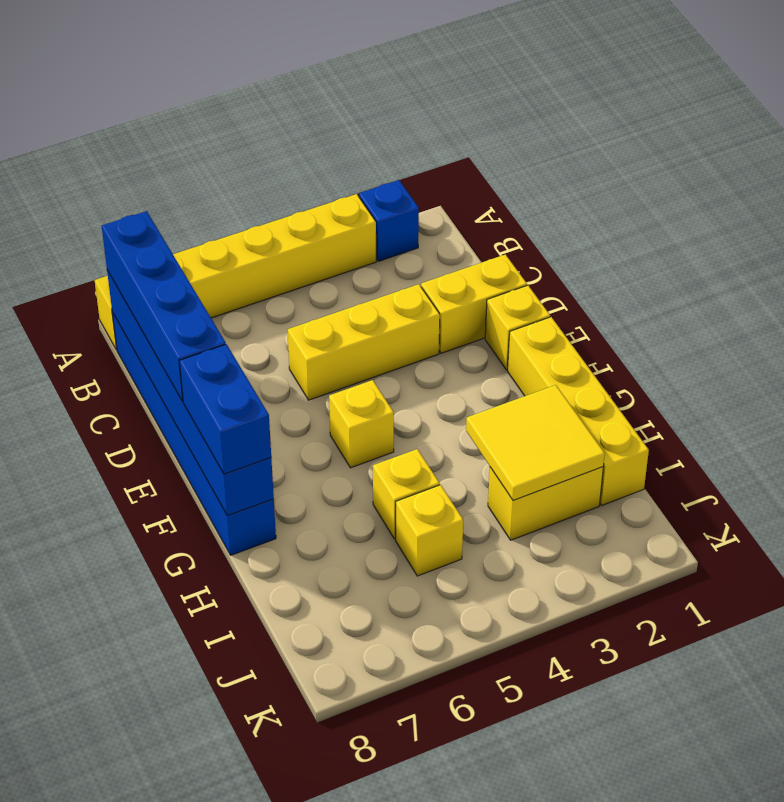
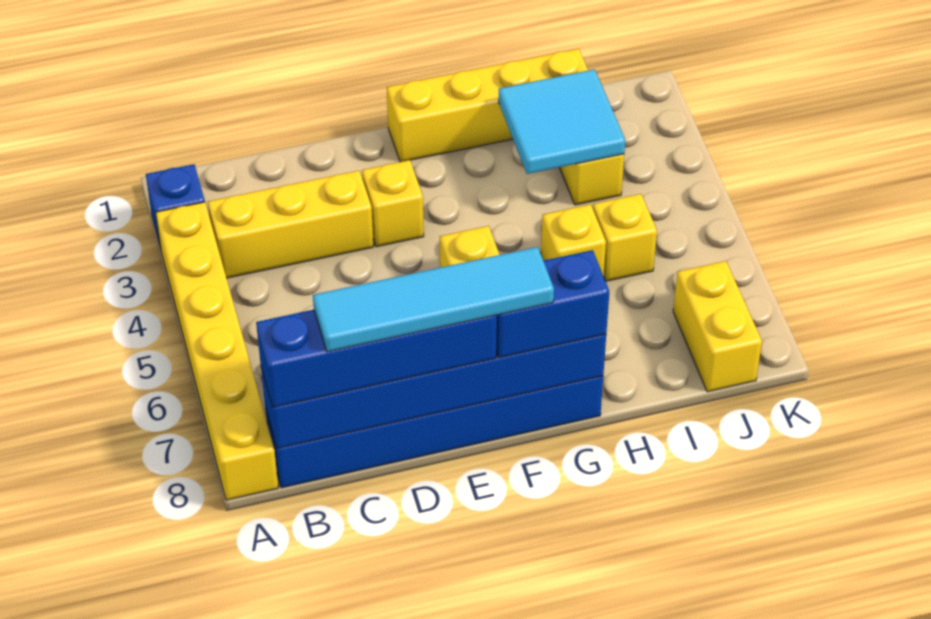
none -> cyan 1x4 tile [313,247,554,352]
yellow 1x2 brick [421,254,527,353] -> yellow 1x2 brick moved to [673,261,762,392]
yellow 1x3 brick [288,284,440,400] -> yellow 1x3 brick turned to [208,171,373,278]
yellow 1x1 brick [485,285,550,370] -> yellow 1x1 brick moved to [362,160,424,247]
yellow 2x2 tile [466,385,605,501] -> cyan 2x2 tile [499,69,625,174]

